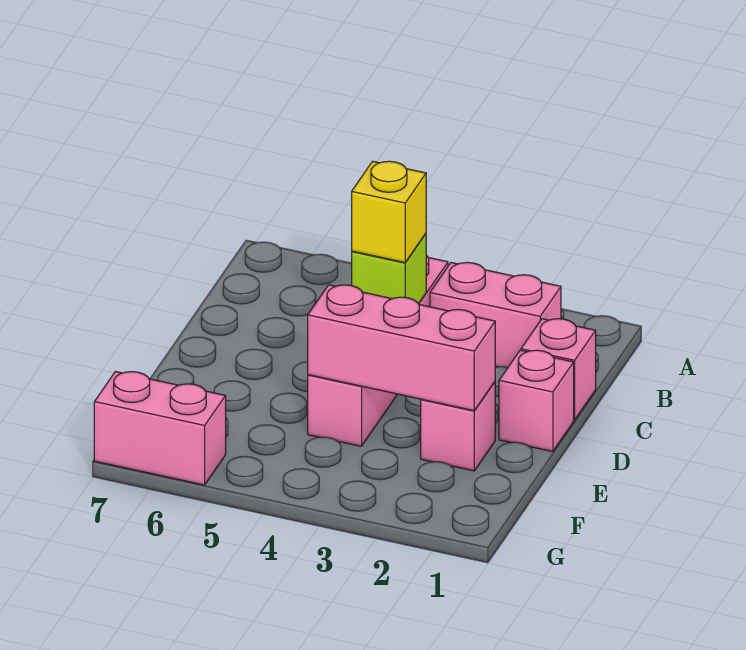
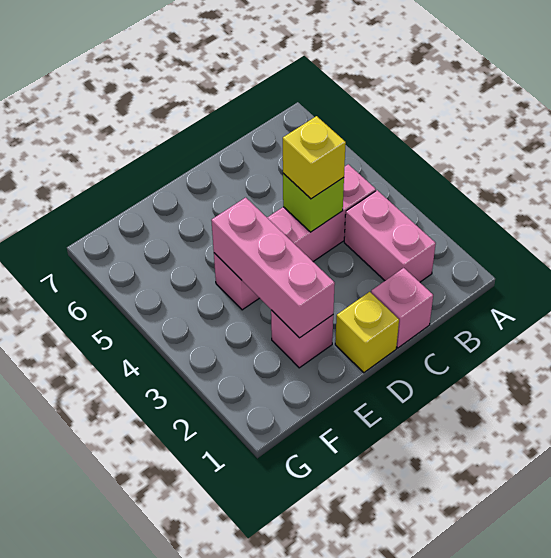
pink 1x1 brick [499,350,574,452] -> yellow 1x1 brick [335,292,399,373]
pink 1x2 brick [94,372,226,485] -> none

